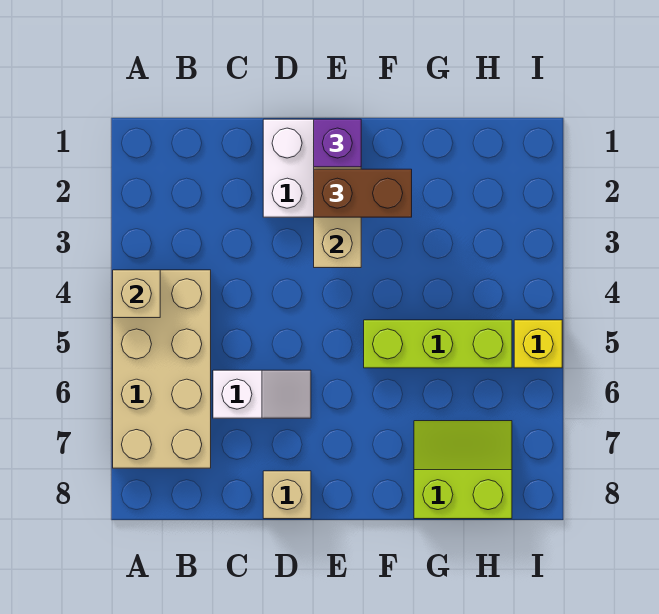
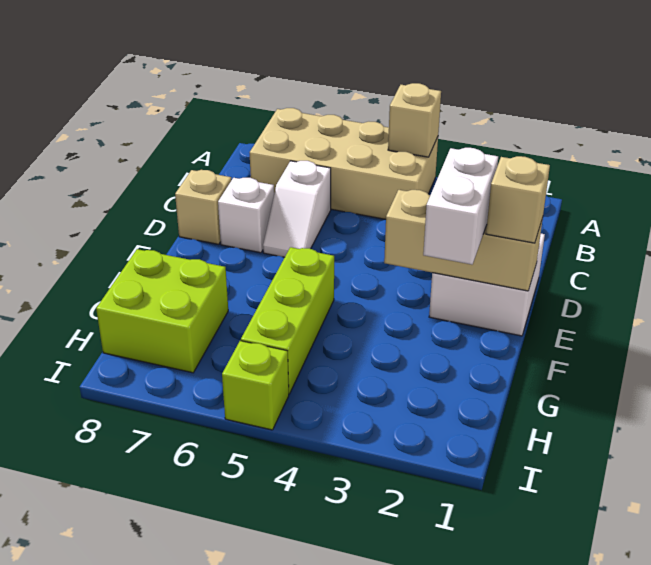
none -> white 1x1 brick [218,178,274,253]
purple 1x1 brick [314,119,361,167] -> tan 1x1 brick [486,156,550,243]
brown 1x2 brick [314,169,412,217] -> white 1x2 brick [423,148,498,265]
lime 2x2 slope [414,421,512,519] -> lime 2x2 brick [96,249,228,373]
yellow 1x1 brick [514,320,562,368] -> lime 1x1 brick [222,341,289,430]

